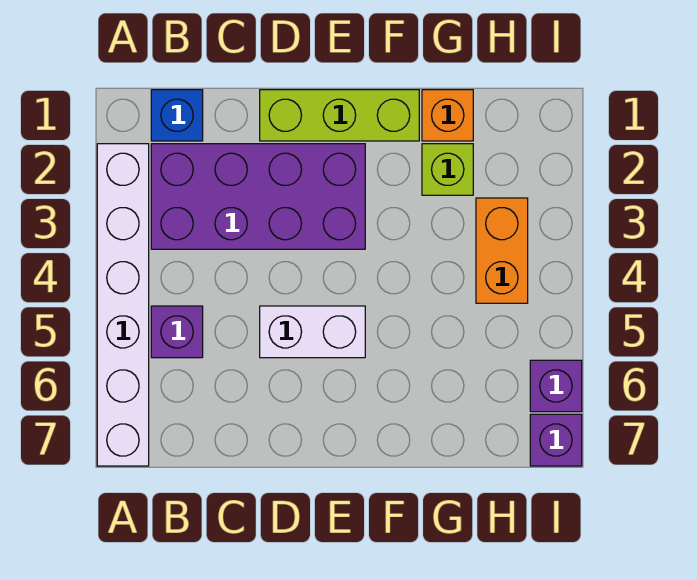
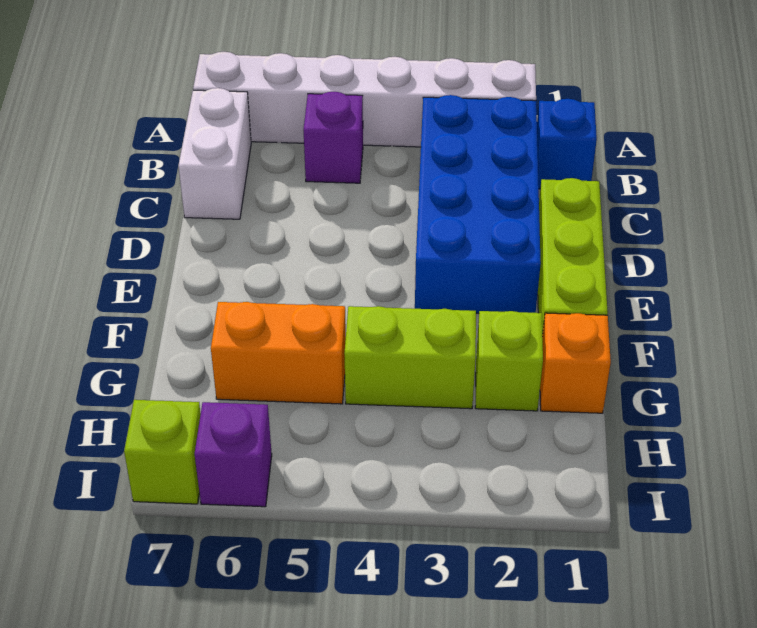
purple 2x4 brick [151,144,365,249] -> blue 2x4 brick [415,95,541,313]
white 1x2 brick [260,306,365,358] -> white 1x2 brick moved to [178,88,251,219]
none -> lime 1x2 brick [344,306,476,409]
orange 1x2 brick [476,198,528,303] -> orange 1x2 brick moved to [211,302,346,404]
purple 1x1 brick [530,414,582,466] -> lime 1x1 brick [124,400,201,504]

